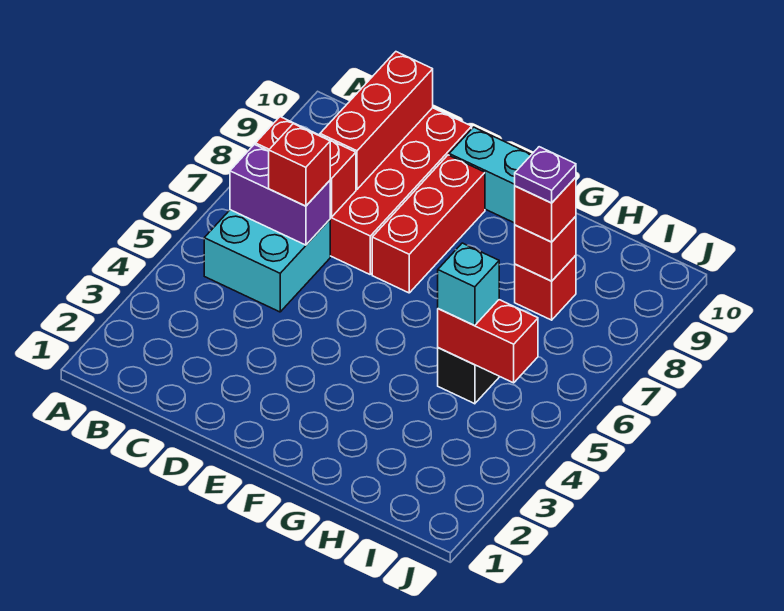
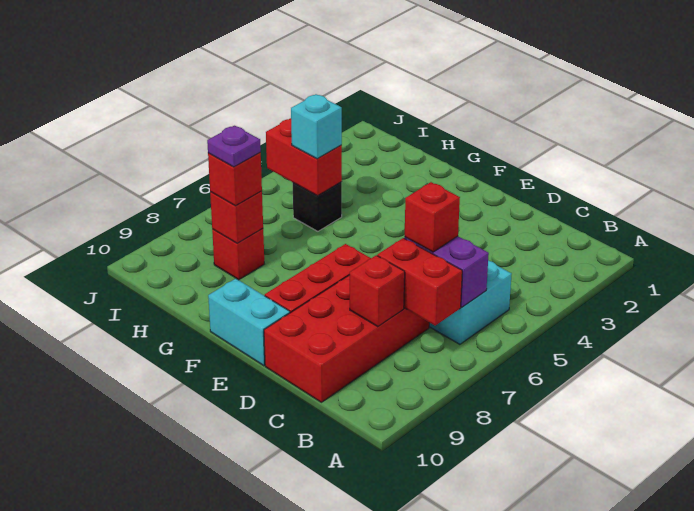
red 1x3 brick [320,52,433,189] -> red 1x1 brick [350,255,405,326]

